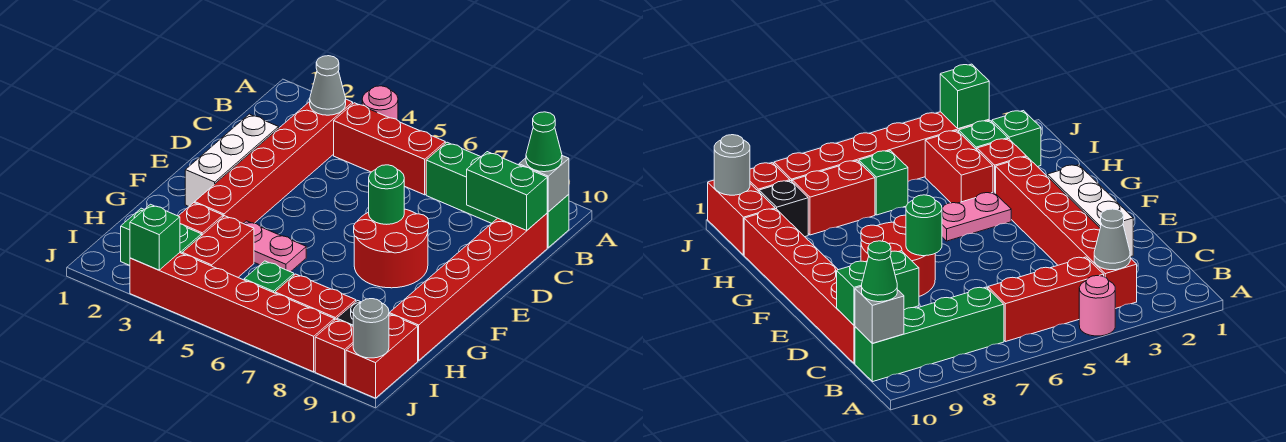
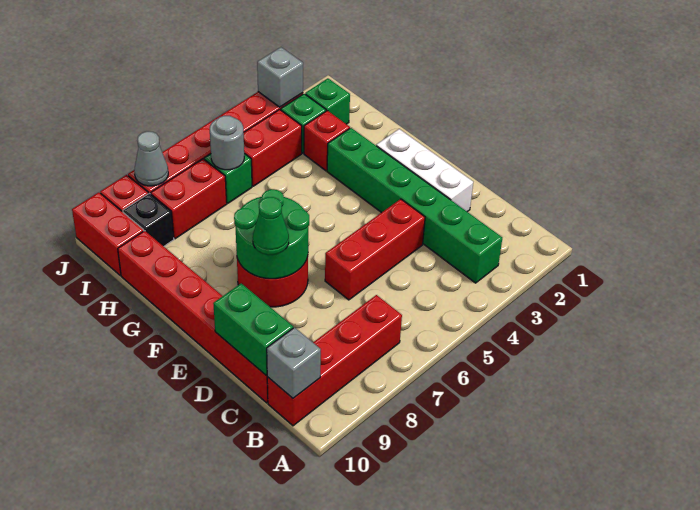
pink 1x1 round brick [362,86,398,120] -> none
red 1x6 brick [195,99,353,223] -> green 1x6 brick [327,128,502,283]
grey 1x1 cone [310,56,346,115] -> grey 1x1 cone moved to [134,131,168,186]
red 1x3 brick [334,103,445,195] -> red 1x3 brick moved to [325,199,425,300]
green 1x4 brick [426,142,569,247] -> red 1x4 brick [267,295,402,426]
green 1x1 cone [526,112,562,172] -> green 1x1 cone moved to [253,197,289,255]
green 1x2 brick [467,152,547,230] -> green 1x2 brick turned to [213,283,293,375]
green 1x1 round brick [369,165,404,224] -> green 2x2 round brick [234,189,309,279]
pink 1x2 plate [243,221,306,272] -> none
red 1x2 brick [182,216,254,277] -> red 1x2 brick turned to [244,109,302,186]
green 1x1 brick [130,204,180,270] -> grey 1x1 brick [257,47,303,107]
grey 1x1 round brick [353,299,389,358] -> grey 1x1 round brick moved to [210,116,244,170]

